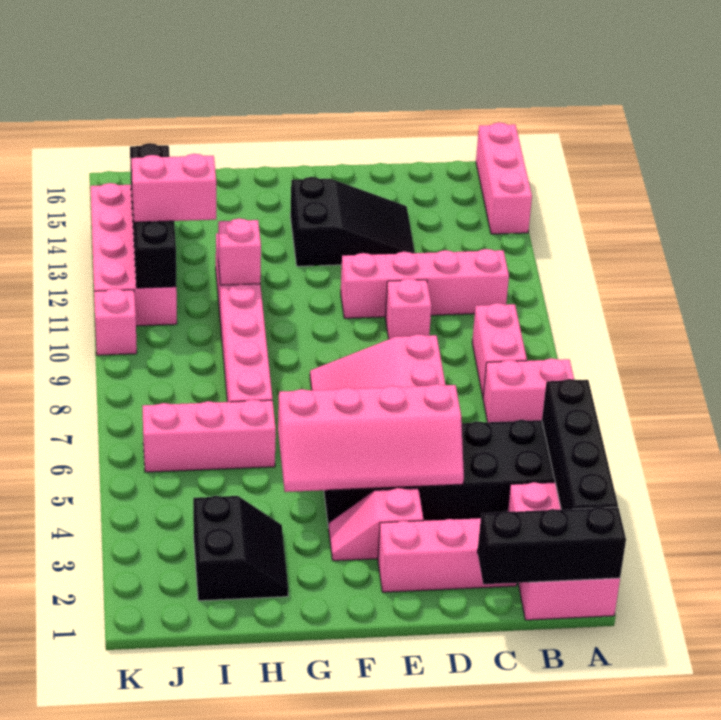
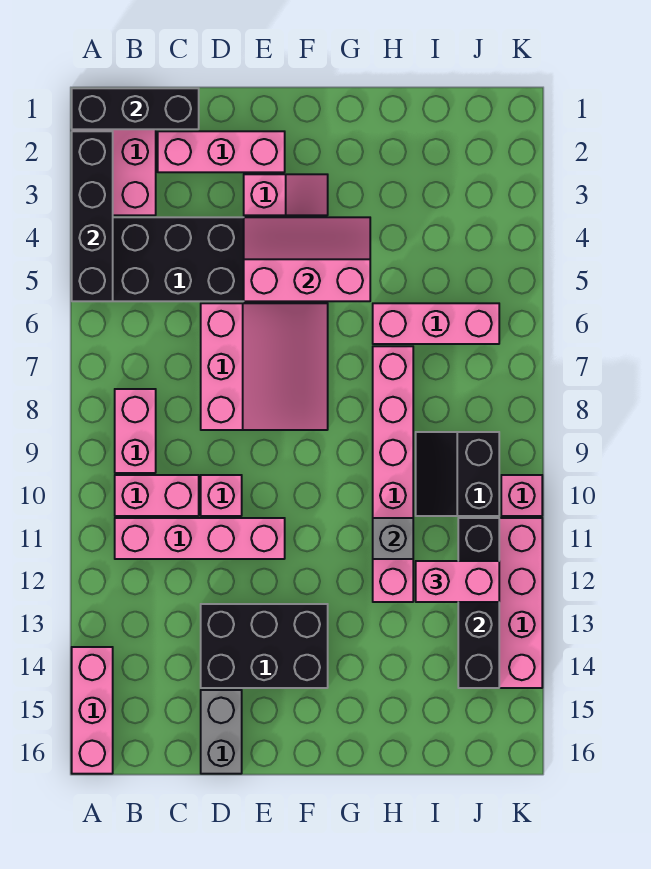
pink 1x2 brick [483,358,574,422] -> pink 1x2 brick moved to [115,475,199,516]
pink 2x4 slope [278,384,464,492] -> pink 2x3 slope [244,217,370,301]
black 2x3 slope [290,177,415,266] -> black 2x3 brick [201,604,328,688]
none -> grey 1x2 brick [201,690,242,774]
black 2x2 slope [193,496,288,601] -> black 2x2 slope moved to [416,432,499,516]
pink 1x1 brick [218,218,261,285] -> grey 1x1 brick [373,518,413,559]

